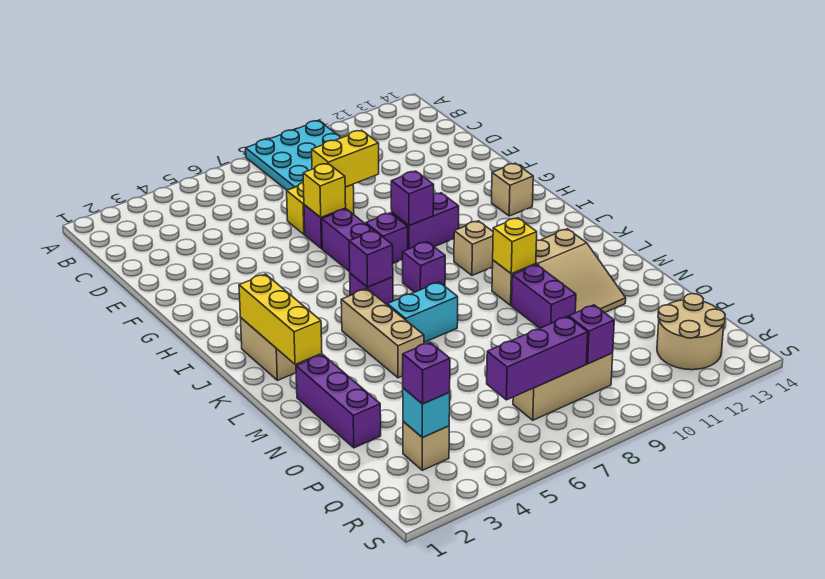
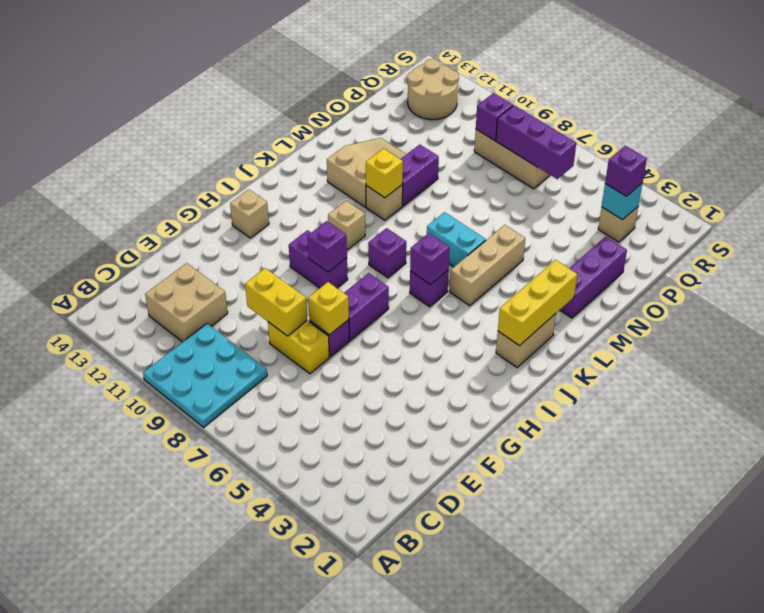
none -> tan 2x2 brick [145,263,228,342]
purple 1x1 brick [366,213,408,263] -> none

